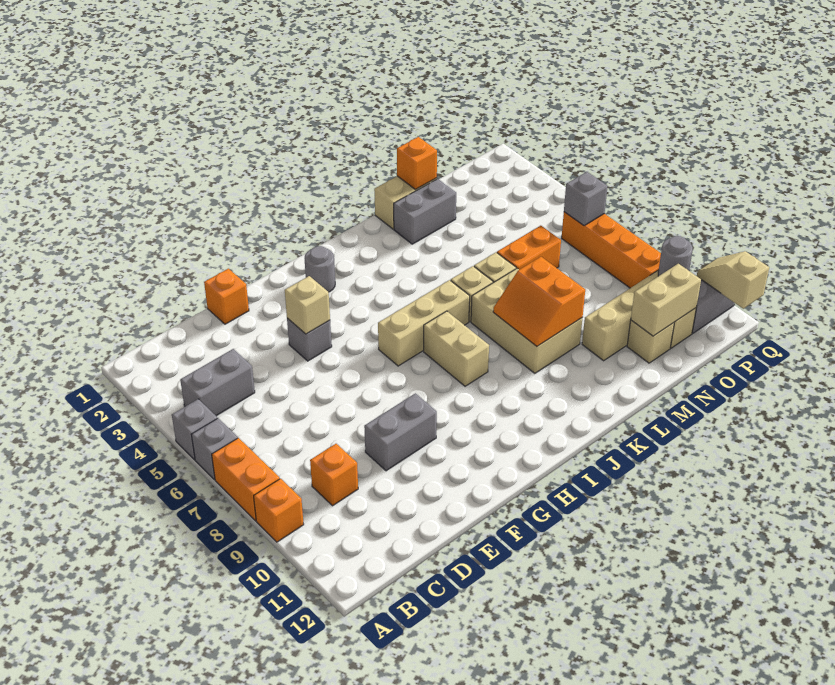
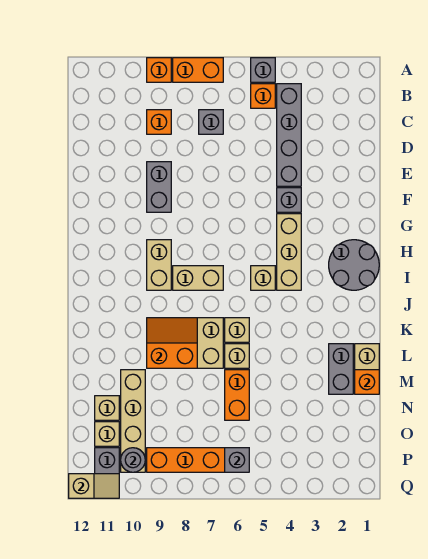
grey 1x1 brick [191,418,238,479] -> grey 1x1 brick moved to [199,110,223,134]
grey 1x2 brick [180,349,255,416] -> grey 1x4 brick [277,84,301,186]
orange 1x1 brick [204,269,249,324] -> orange 1x1 brick moved to [251,84,275,108]
tan 1x1 brick [285,276,330,334] -> tan 1x1 brick moved to [251,266,275,290]
grey 1x1 round brick [304,246,335,292] -> grey 2x2 round brick [329,240,379,290]
tan 1x3 brick [378,280,470,366] -> tan 1x3 brick moved to [277,214,301,290]
tan 1x2 brick [631,264,701,336] -> tan 1x2 brick moved to [147,240,171,290]

